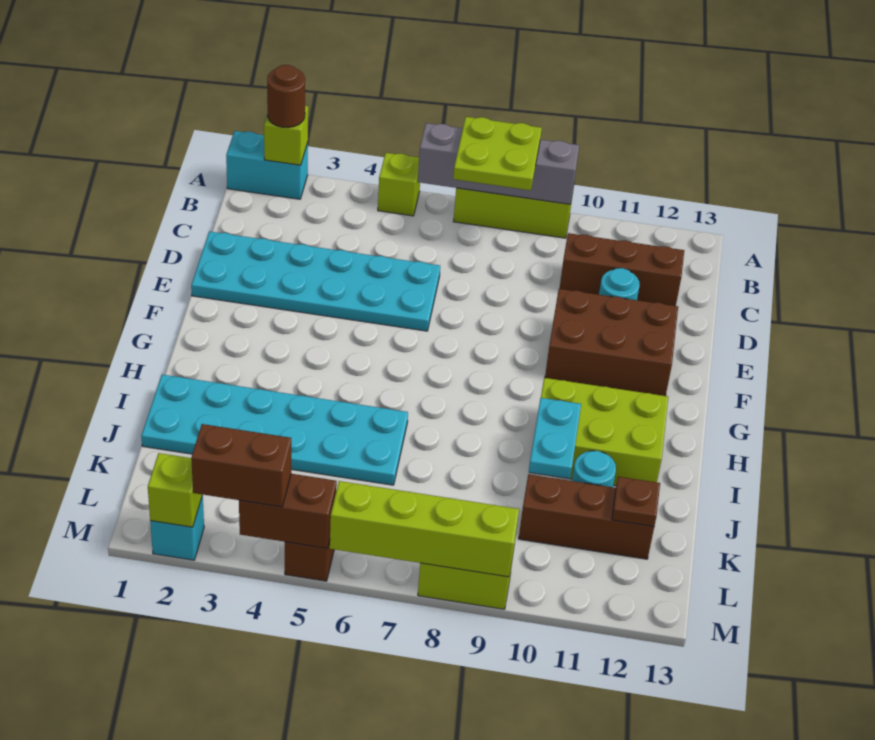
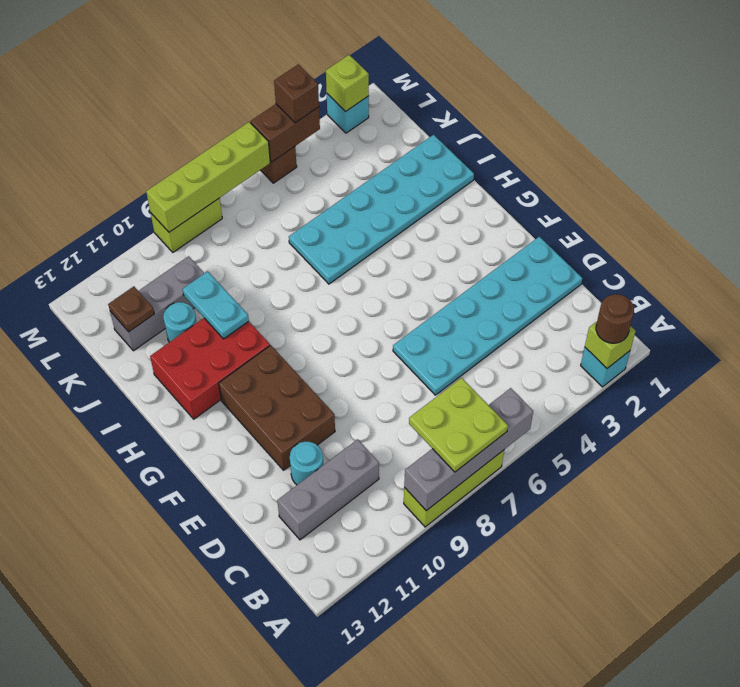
cyan 1x2 brick [226,131,308,199] -> cyan 1x1 brick [581,348,630,387]
lime 1x1 brick [378,153,420,216] -> none
brown 1x3 brick [559,233,684,306] -> grey 1x3 brick [277,439,379,540]
brown 2x3 brick [545,289,678,396] -> brown 2x3 brick turned to [219,345,335,470]
lime 2x3 brick [541,378,668,486] -> red 2x3 brick [150,318,270,419]
brown 1x3 brick [519,474,654,559] -> grey 1x3 brick [110,256,204,351]
brown 1x2 brick [191,424,291,507] -> brown 1x1 brick [274,64,319,123]

